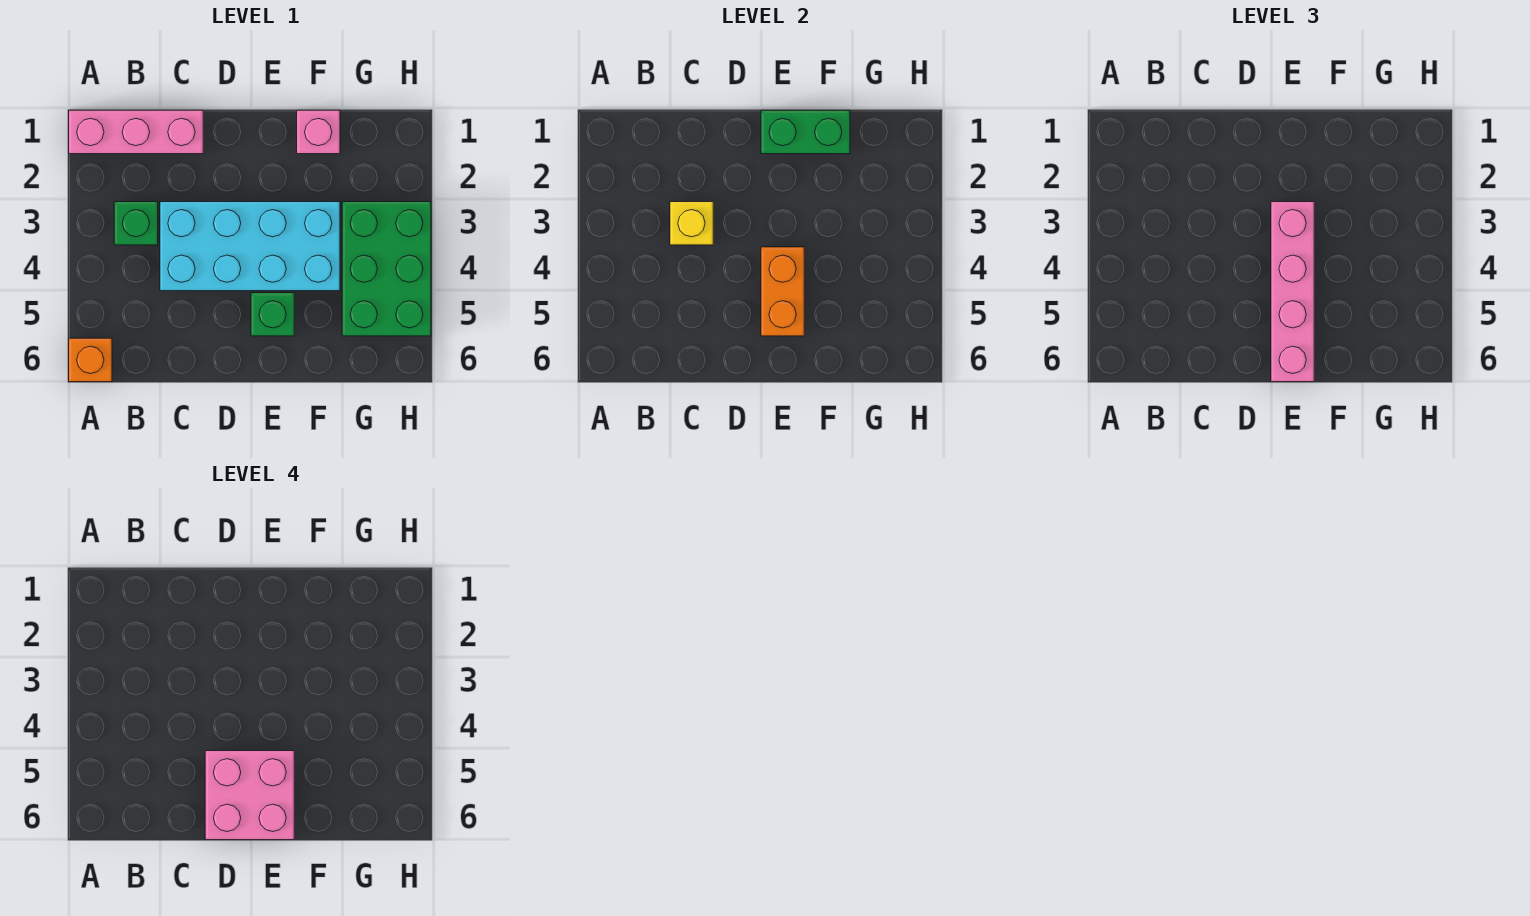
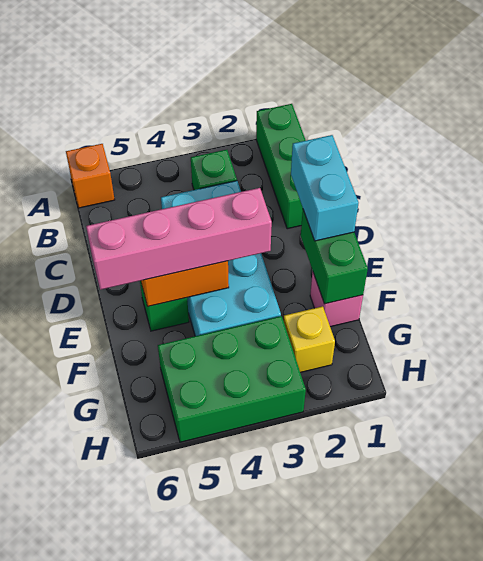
pink 1x3 brick [69,110,203,154] -> green 1x3 brick [256,104,306,229]
yellow 1x1 brick [670,202,713,245] -> yellow 1x1 brick moved to [283,306,335,372]
none -> cyan 1x2 brick [291,135,358,241]
pink 2x2 brick [205,751,294,840] -> none

